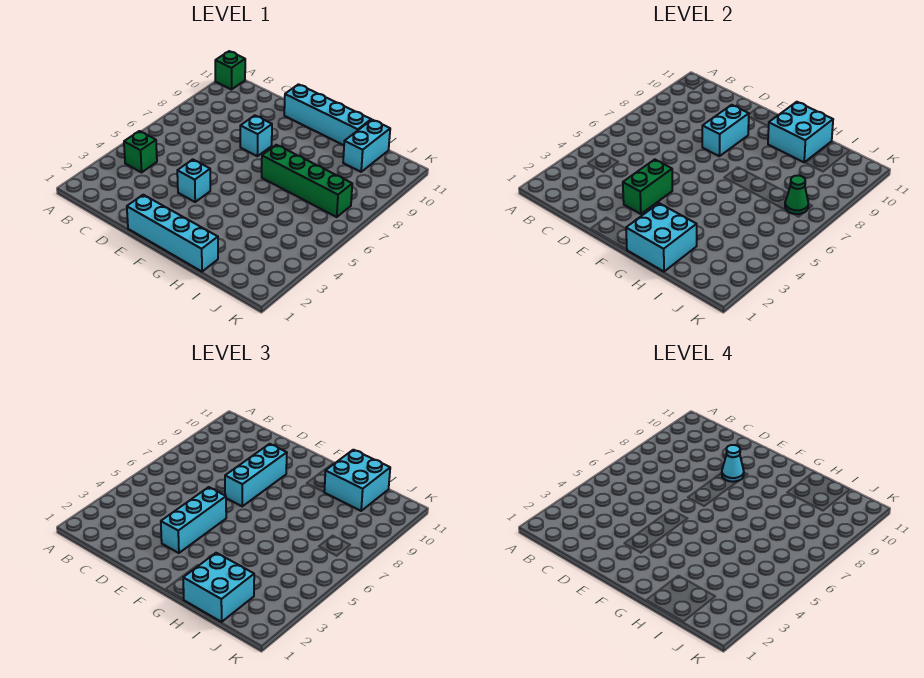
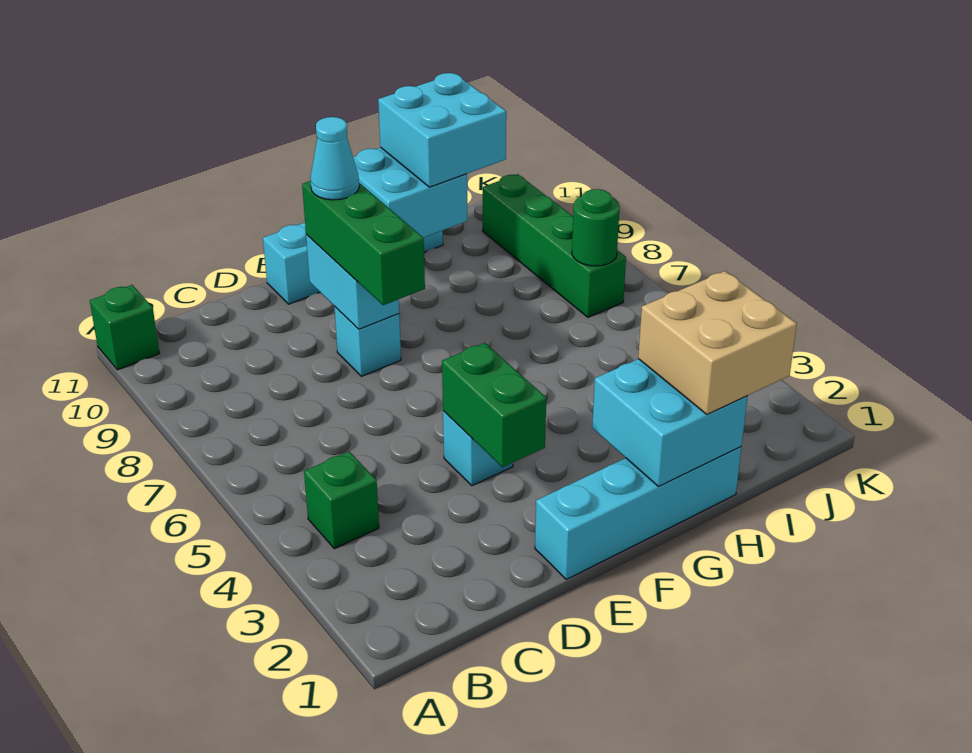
cyan 1x3 brick [161,487,226,553] -> none
cyan 1x3 brick [225,444,287,506] -> green 1x3 brick [302,181,425,305]
green 1x4 brick [262,145,352,217] -> green 1x4 brick turned to [483,174,626,317]
cyan 2x2 brick [183,553,254,622] -> tan 2x2 brick [638,271,797,414]
cyan 1x2 brick [343,120,390,172] -> none
green 1x1 cone [785,176,808,214] -> green 1x1 round brick [572,189,620,266]

